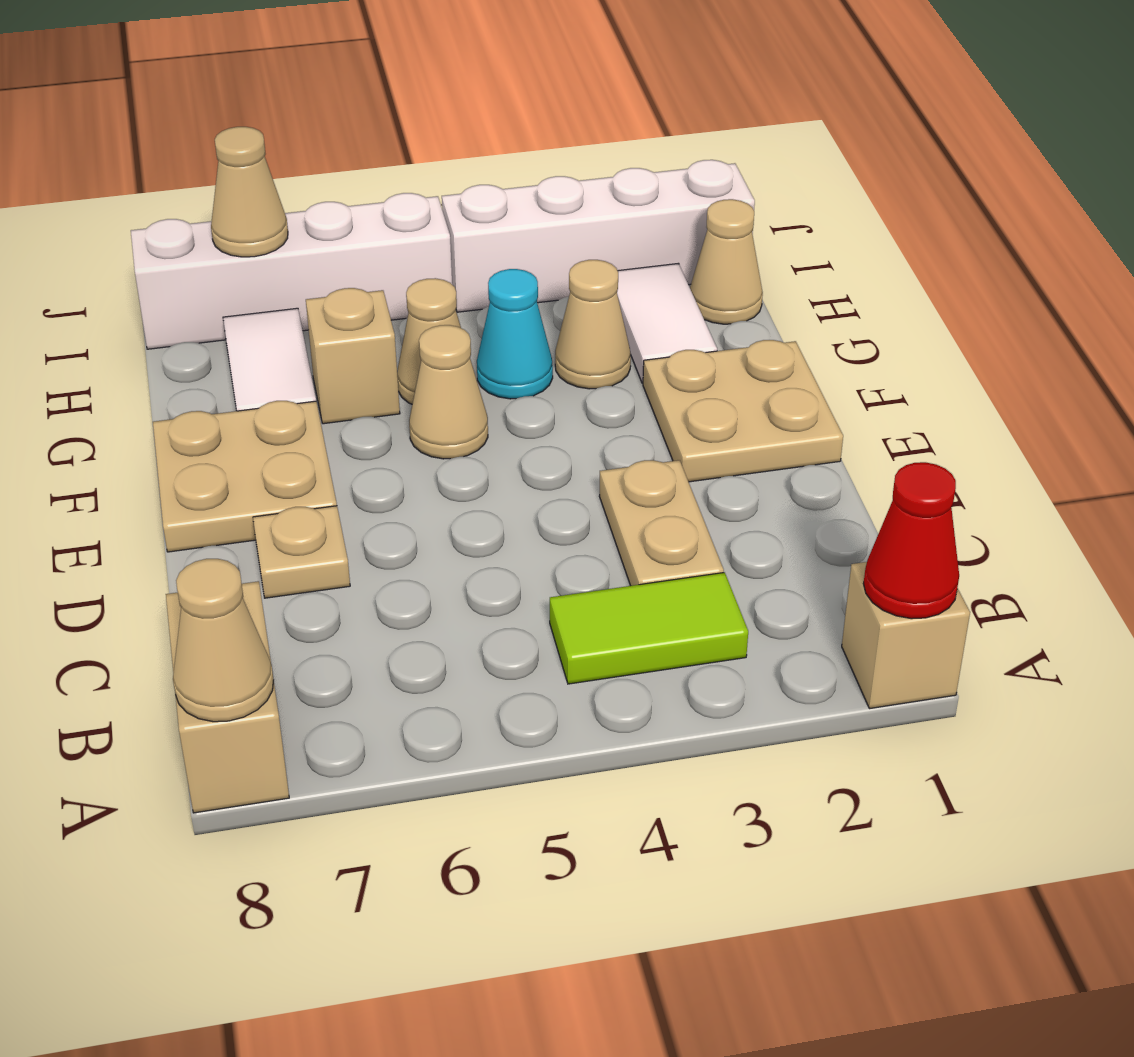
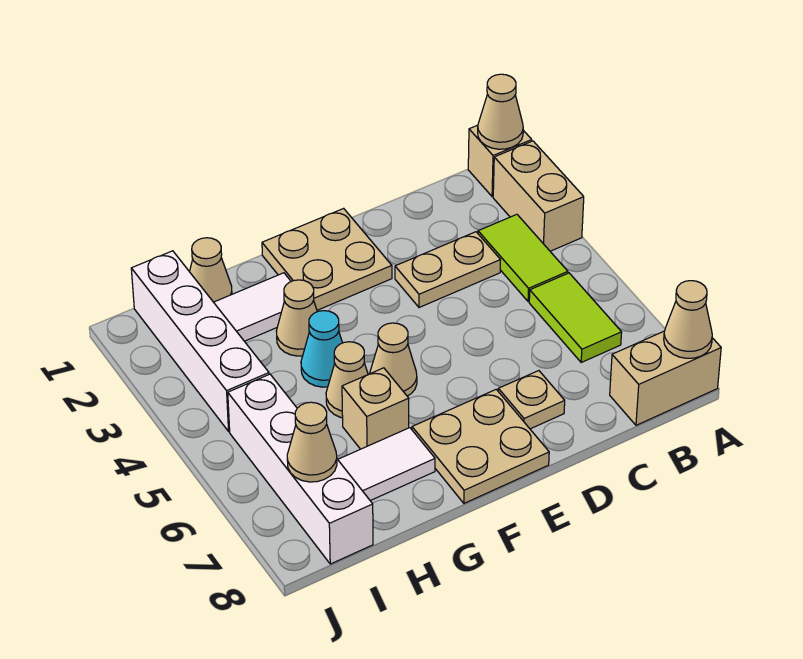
red 1x1 cone [863,462,959,619] -> tan 1x1 cone [478,74,523,149]
none -> tan 1x2 brick [493,141,584,251]
none -> lime 1x2 tile [529,273,622,362]

